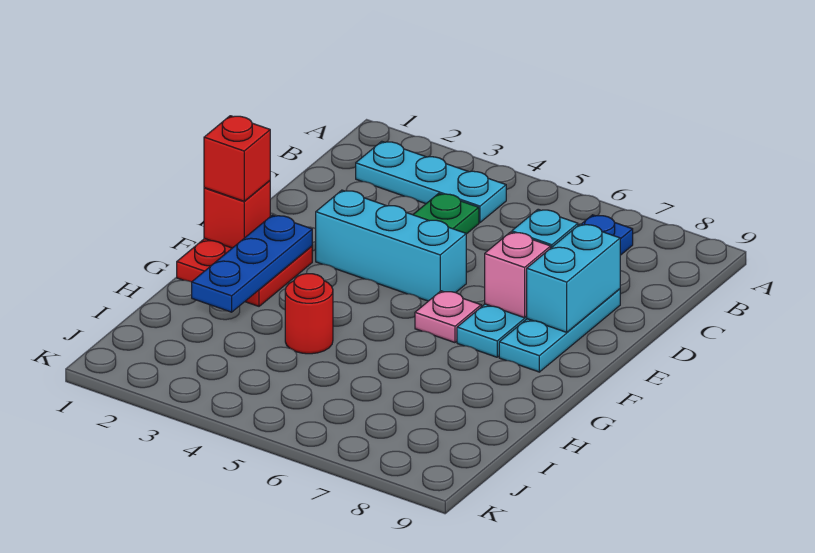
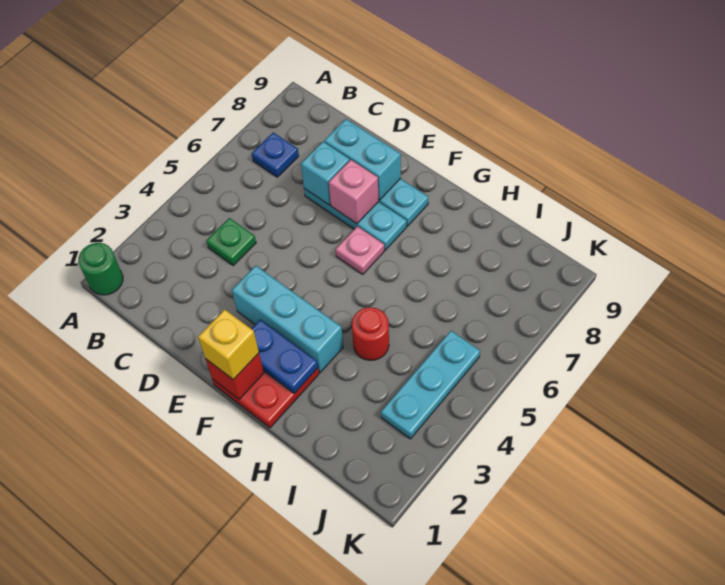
none -> green 1x1 round brick [78,243,123,295]
cyan 1x3 plate [356,141,506,222] -> cyan 1x3 plate moved to [381,331,480,439]
cyan 1x3 brick [316,190,466,301] -> cyan 1x3 brick turned to [232,266,343,372]
red 1x1 brick [204,116,270,201] -> yellow 1x1 brick [198,309,259,380]
blue 1x3 plate [192,215,312,312] -> blue 1x2 plate [252,320,318,394]

